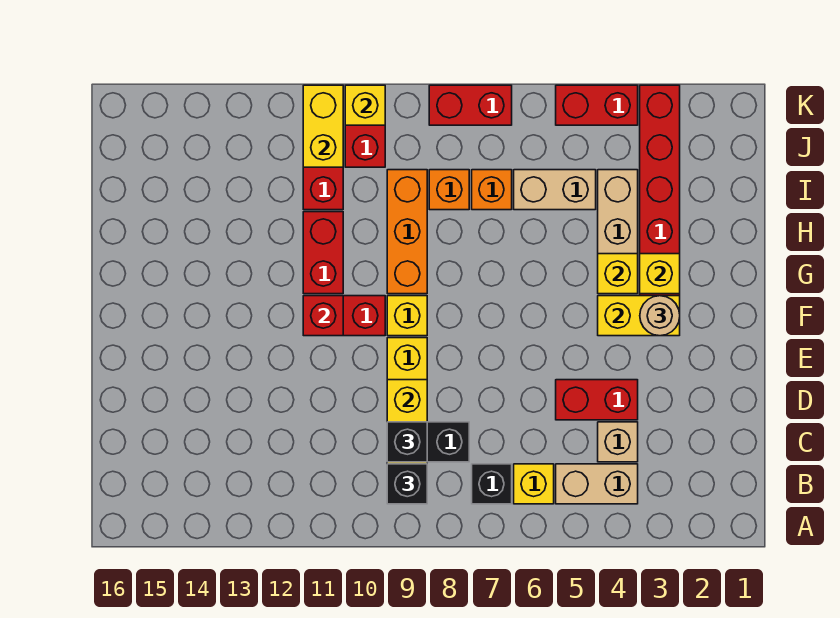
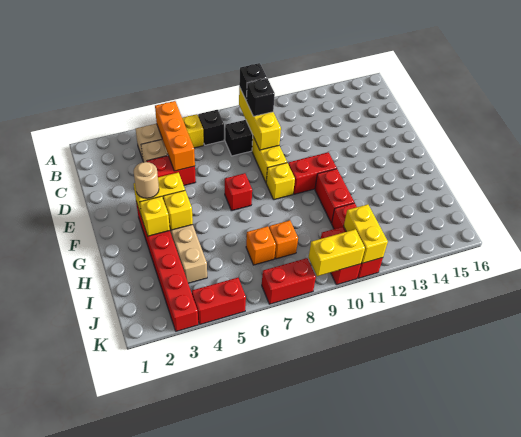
red 1x1 brick [303,296,343,336] -> red 1x1 brick moved to [225,173,252,211]
orange 1x3 brick [387,170,427,294] -> orange 1x3 brick moved to [155,101,195,171]
tan 1x2 brick [514,170,596,210] -> none
yellow 1x1 brick [345,85,385,125] -> yellow 1x2 brick [309,229,365,276]

